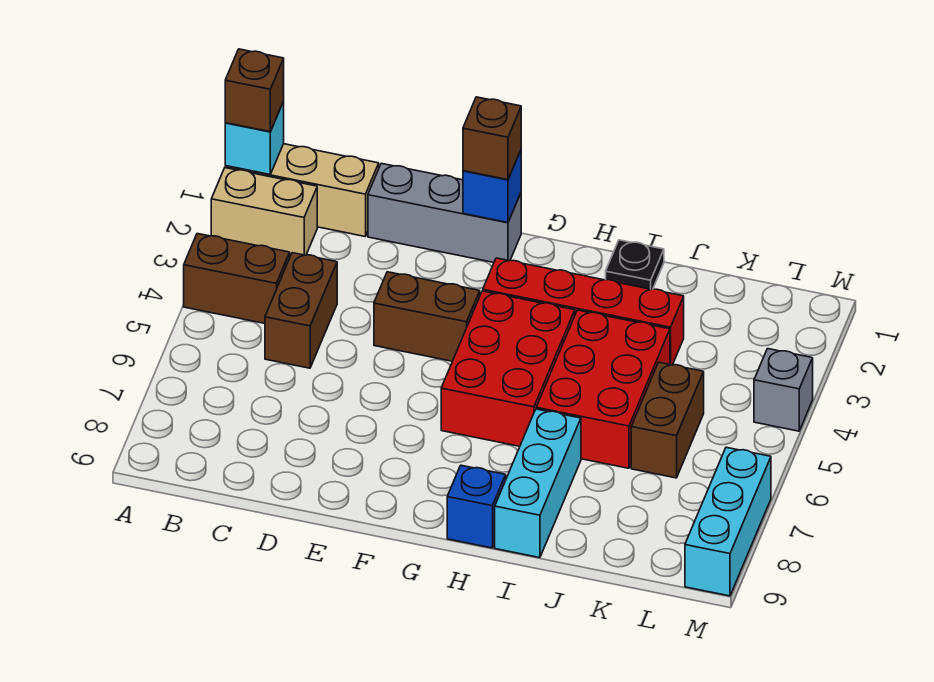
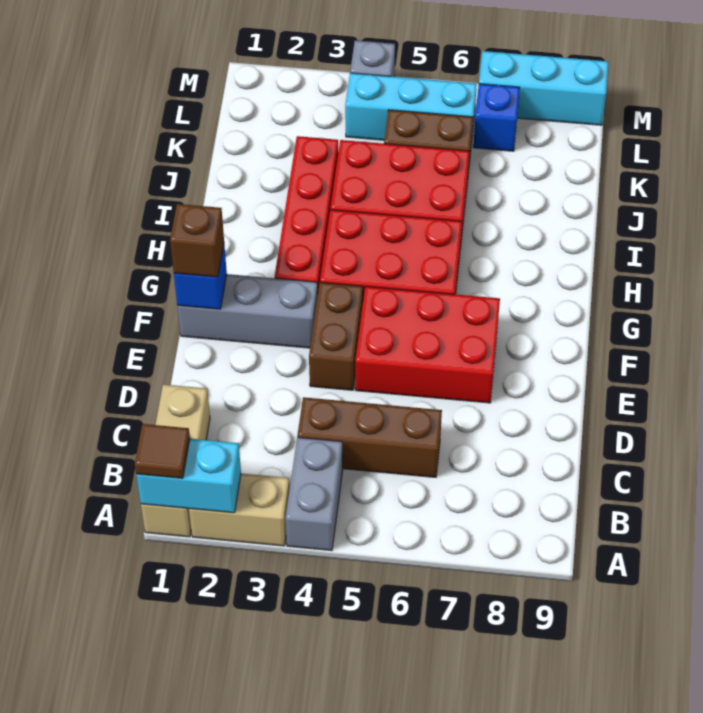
cyan 1x1 brick [225,102,284,174] -> cyan 1x2 brick [136,439,241,513]
brown 1x1 brick [225,49,284,132] -> brown 1x1 tile [135,424,190,478]
tan 1x2 brick [211,168,317,256] -> tan 1x2 brick turned to [189,474,290,546]
brown 1x2 brick [184,234,290,323] -> grey 1x2 brick [286,437,343,551]
brown 1x2 brick [265,253,337,368] -> brown 1x3 brick [297,397,442,477]
grey 1x3 brick [368,163,521,262] -> grey 1x3 brick turned to [177,274,318,348]
none -> red 2x3 brick [355,286,500,403]
blue 1x1 brick [447,465,506,548] -> blue 1x1 brick moved to [473,84,520,151]
black 1x1 plate [606,240,664,289] -> none
cyan 1x3 brick [495,409,581,558] -> cyan 1x3 brick moved to [345,73,477,145]

